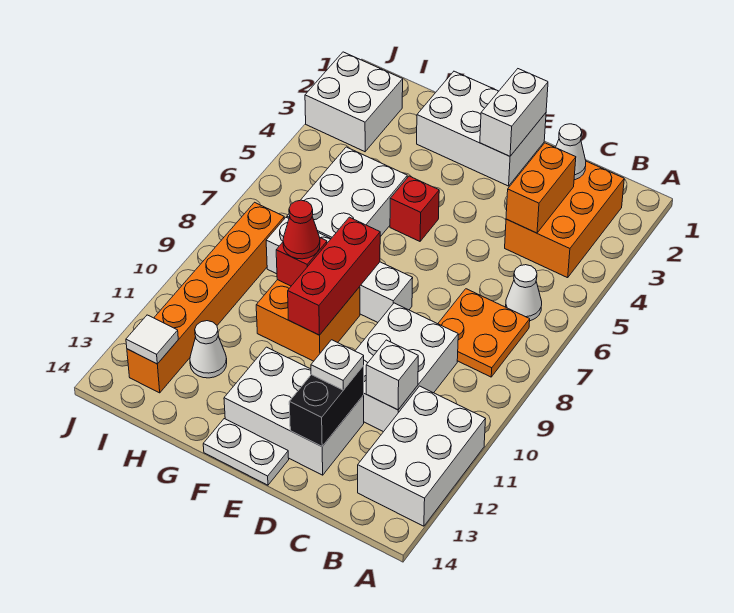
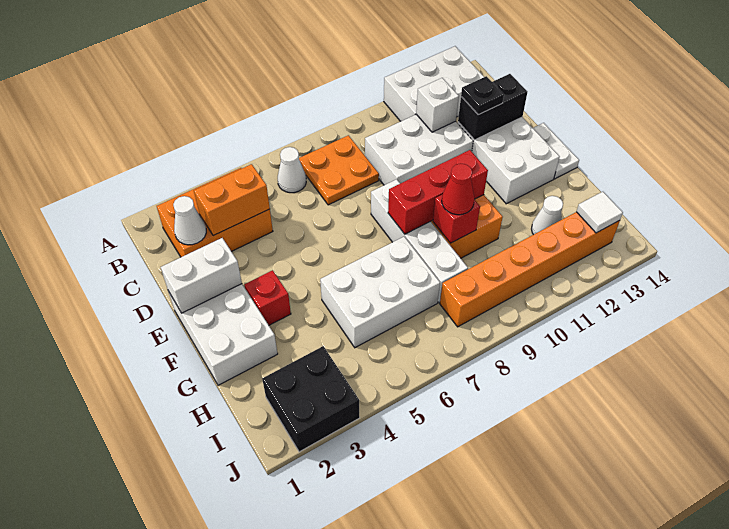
white 1x1 plate [311,340,364,390] -> black 1x1 plate [461,76,504,115]
red 1x1 brick [390,176,439,241] -> red 1x1 brick moved to [244,270,291,325]
white 2x2 brick [305,52,403,152] -> black 2x2 brick [262,346,360,452]

